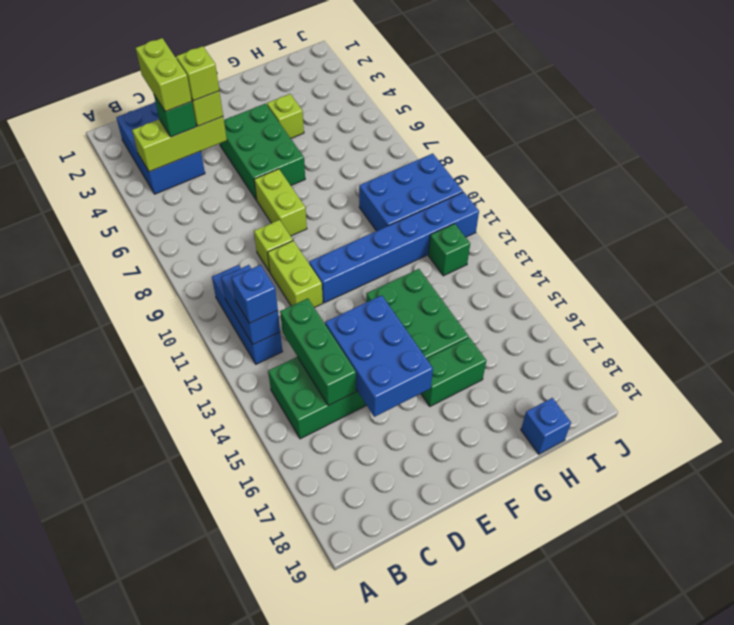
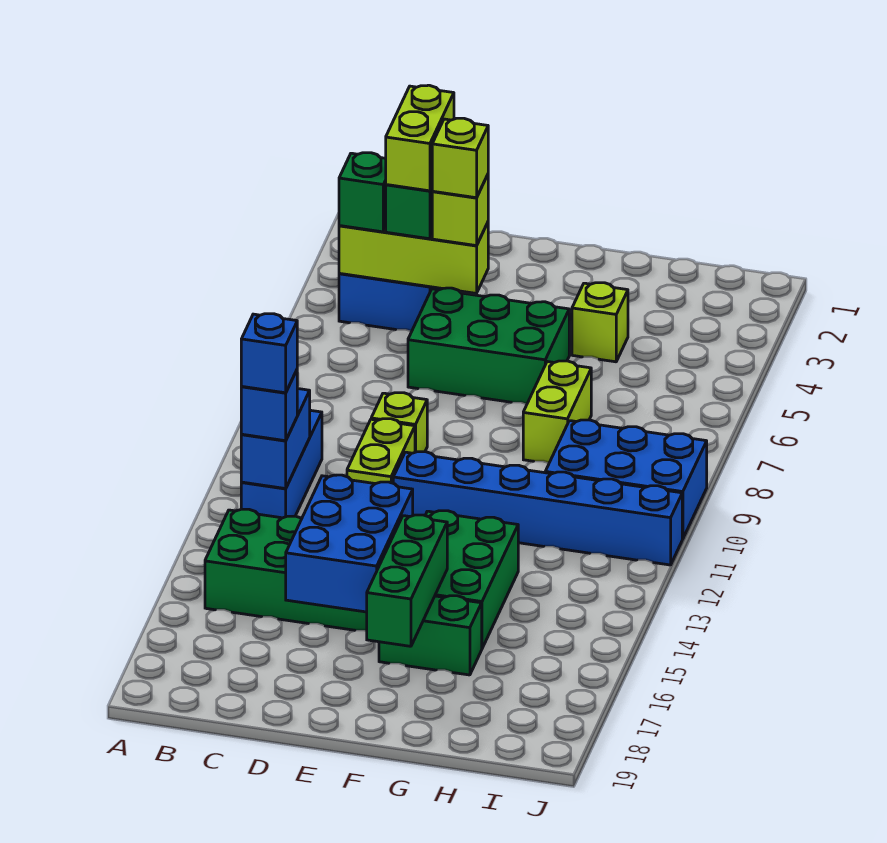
green 1x3 brick [280,299,356,406] -> green 1x3 brick moved to [367,515,447,646]
green 2x3 brick [220,104,305,200] -> green 2x3 brick turned to [408,288,569,404]
lime 1x2 brick [254,169,307,236] -> lime 1x2 brick moved to [523,361,591,463]
blue 1x1 brick [521,398,571,454] -> blue 1x1 brick moved to [241,314,297,393]
green 1x1 brick [428,224,470,276] -> green 1x1 brick moved to [339,153,386,232]

